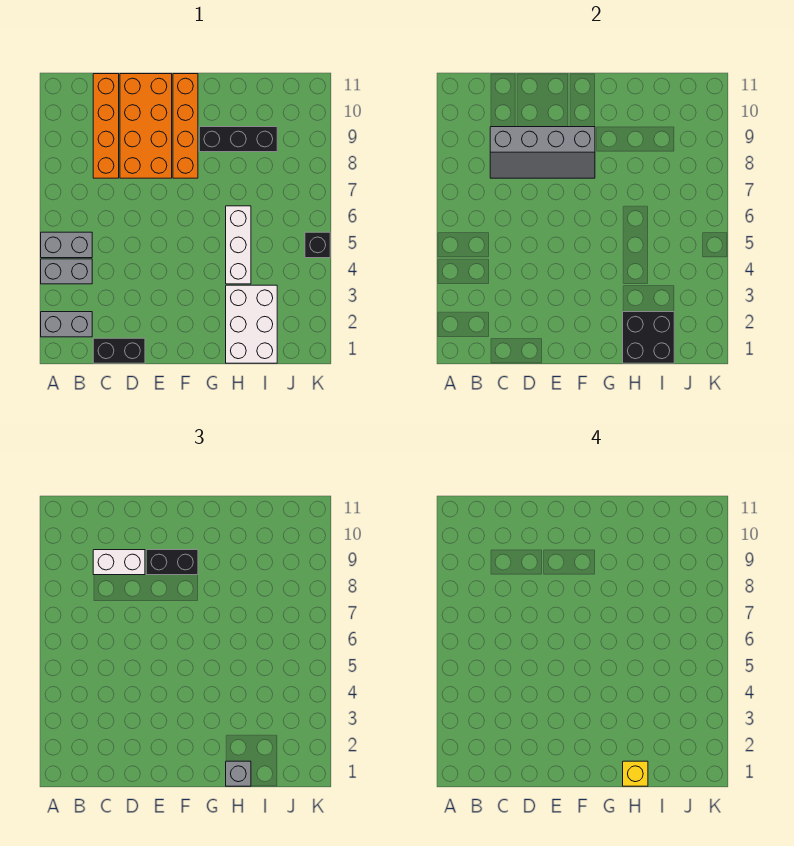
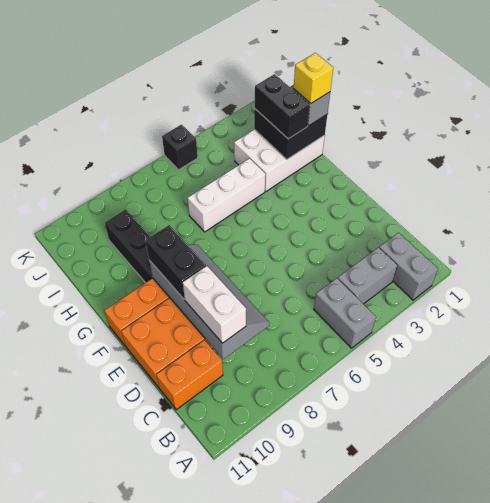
grey 1x2 brick [41,259,92,284] -> grey 1x2 brick turned to [338,248,397,304]
black 1x2 brick [93,338,145,363] -> black 1x2 brick moved to [255,74,310,139]
orange 1x4 brick [93,74,119,178] -> orange 1x2 brick [156,340,223,410]

